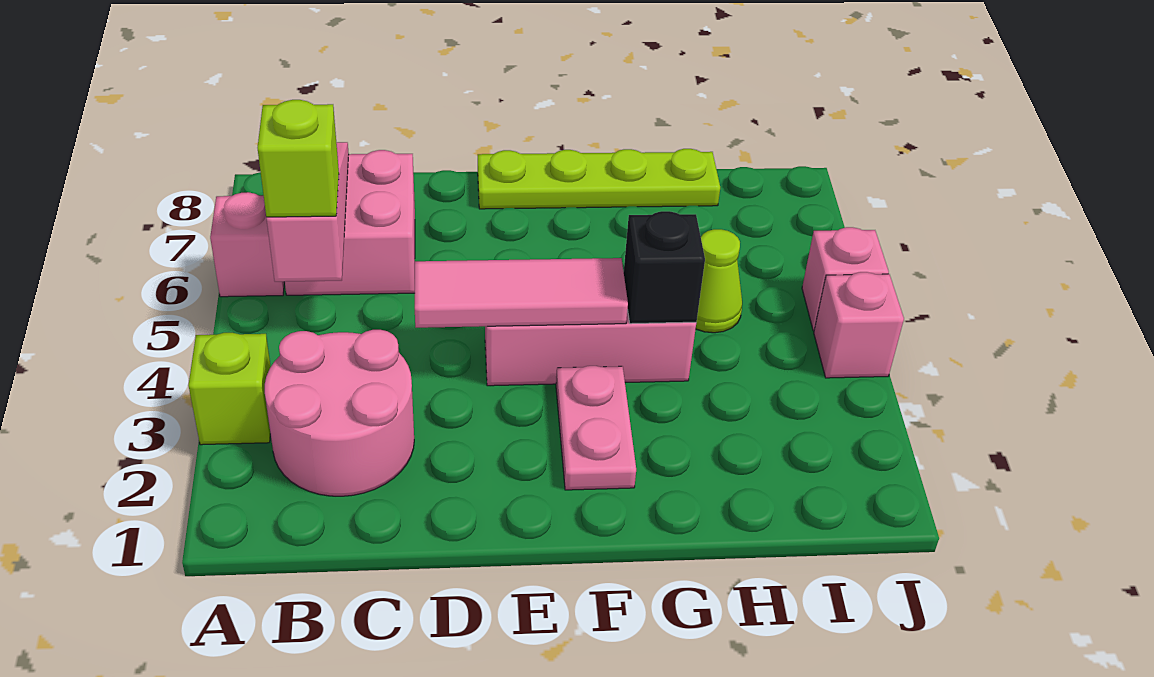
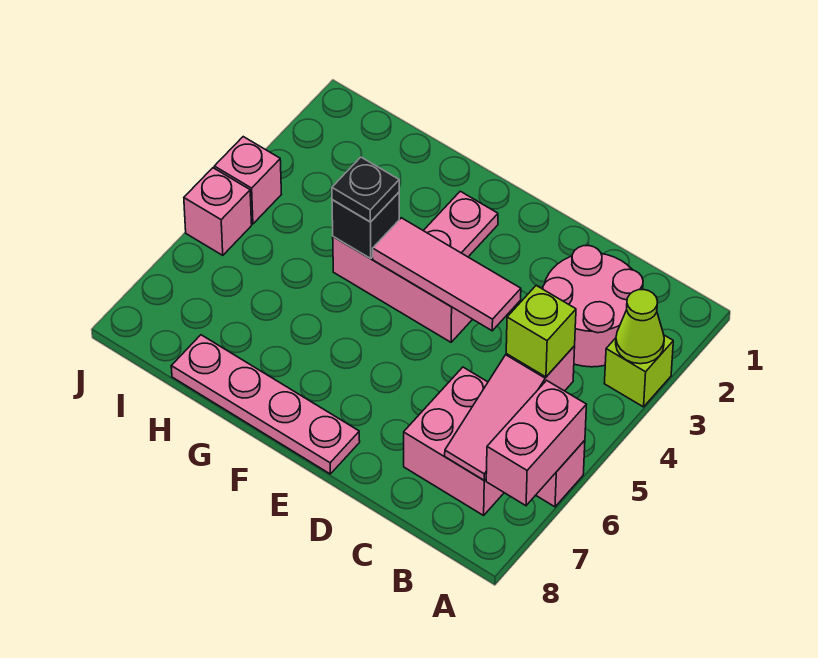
none -> pink 1x2 brick [486,380,587,506]
lime 1x4 plate [478,149,720,209] -> pink 1x4 plate [171,335,360,474]
none -> black 1x1 plate [332,157,399,222]
lime 1x1 cone [696,229,742,333] -> lime 1x1 cone moved to [616,290,664,364]

